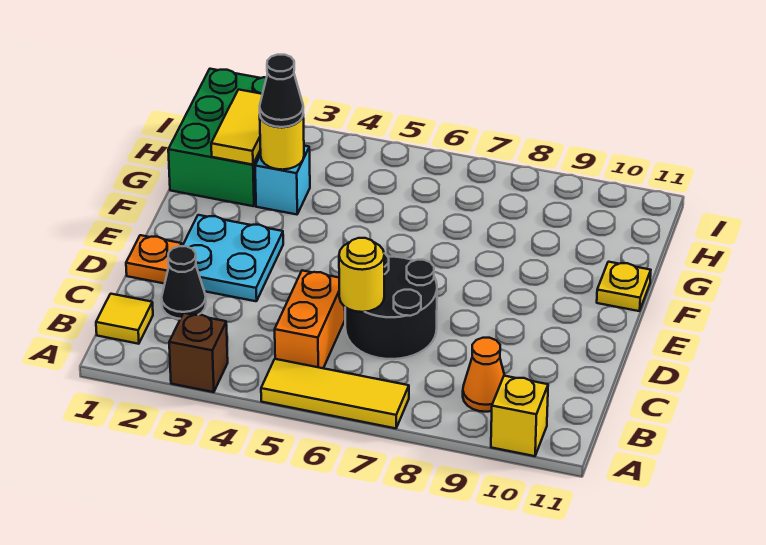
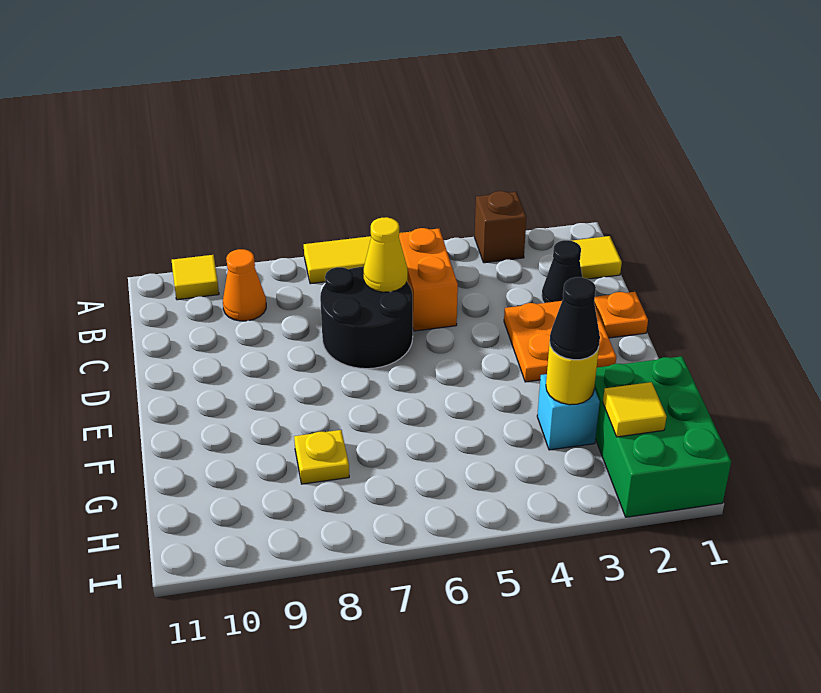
yellow 1x1 brick [491,376,548,456] -> yellow 1x1 tile [172,255,219,300]
yellow 1x1 round brick [339,238,384,312] -> yellow 1x1 cone [364,217,408,292]
cyan 2x2 plate [183,215,283,301] -> orange 2x2 plate [504,301,616,382]
yellow 1x1 plate [597,262,651,311] -> yellow 1x1 plate moved to [294,430,349,484]
yellow 1x2 tile [211,90,262,165] -> yellow 1x1 tile [603,382,667,437]

